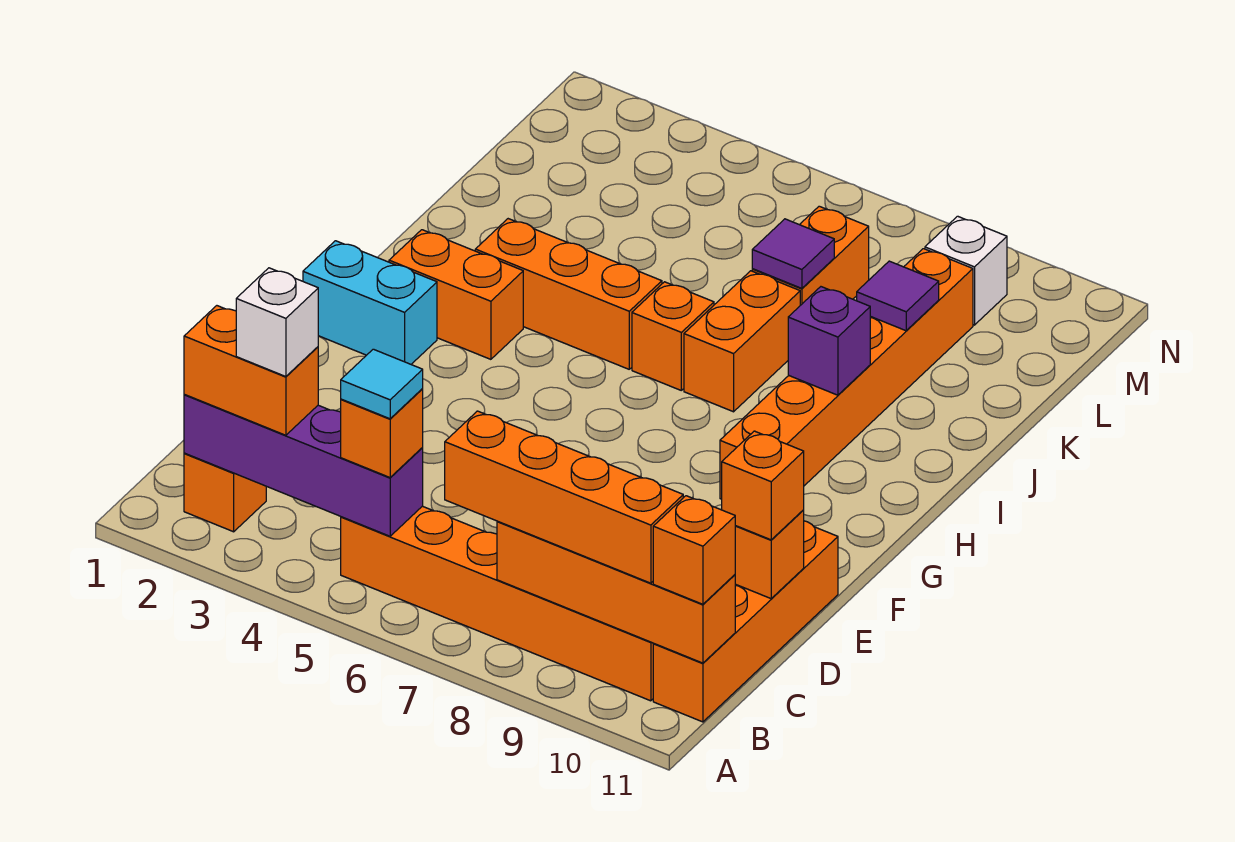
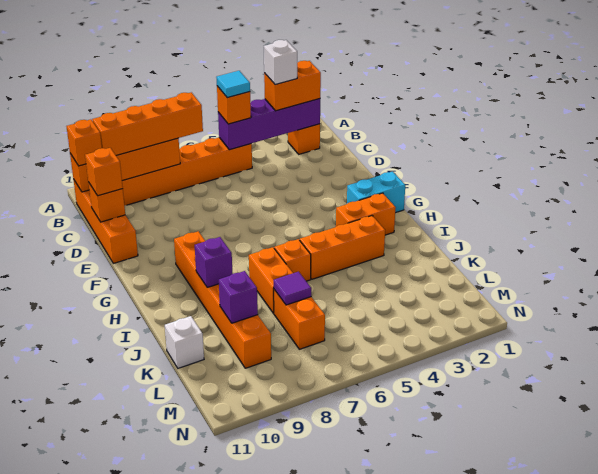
purple 1x1 tile [857,261,939,331] -> purple 1x1 brick [219,271,258,323]
white 1x1 brick [925,216,1007,325] -> white 1x1 brick moved to [165,316,204,368]

